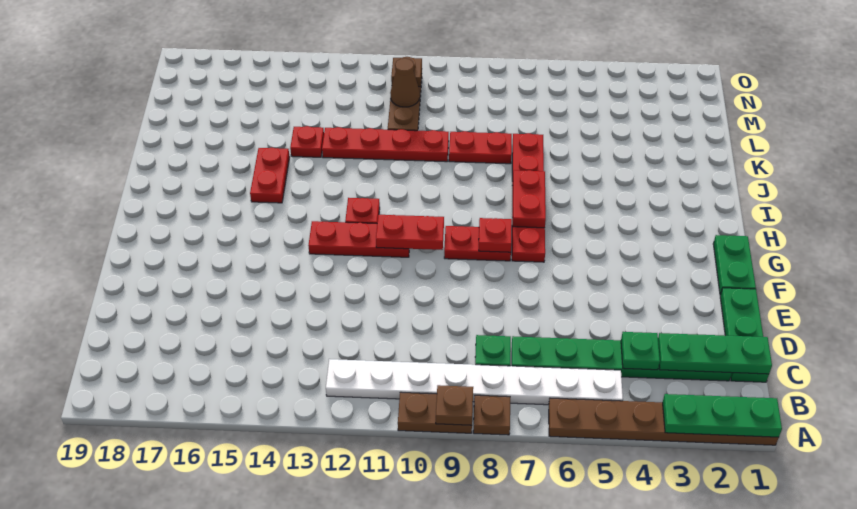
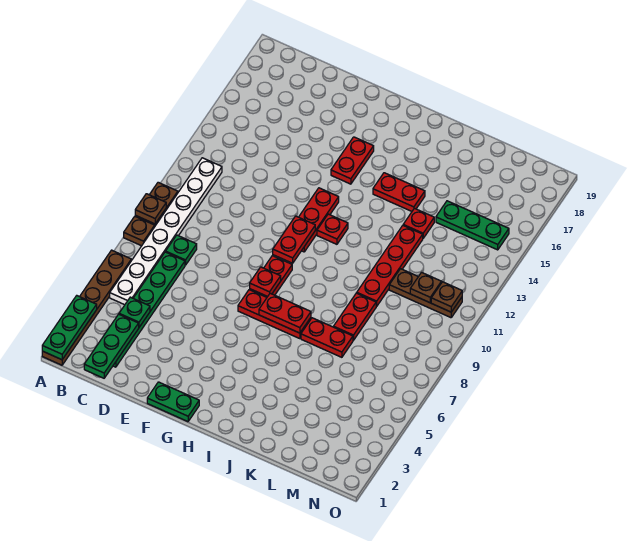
green 1x3 plate [720,288,769,382] -> green 1x3 plate moved to [436,201,509,250]
none -> red 1x2 plate [331,137,374,184]
brown 1x1 cone [390,58,420,107] -> brown 1x1 plate [410,272,441,303]

